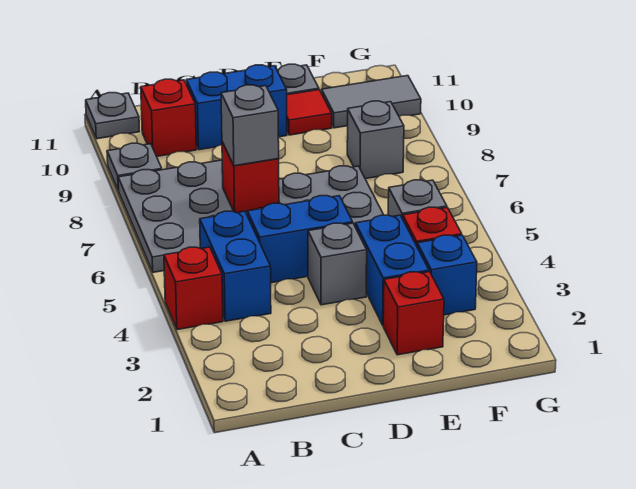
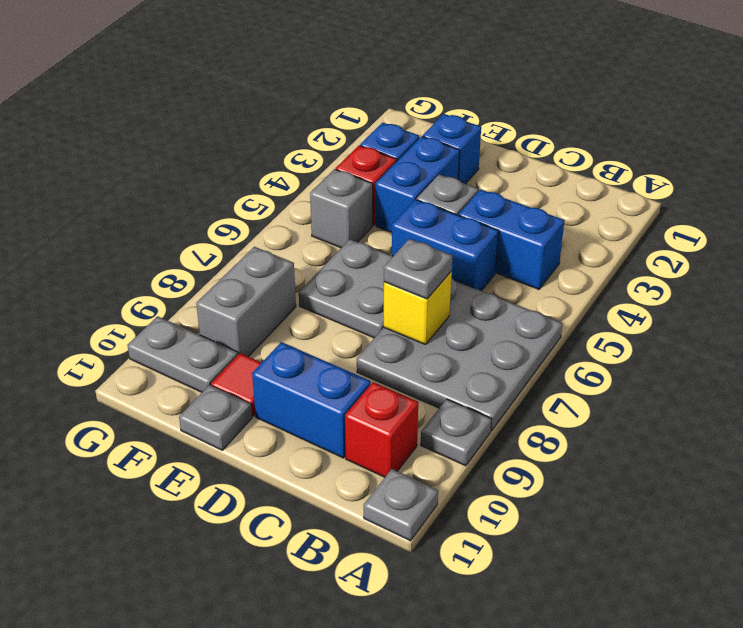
red 1x1 brick [164,247,223,330] -> none
blue 1x2 brick [200,211,271,321] -> blue 1x2 brick turned to [459,190,564,289]
red 1x1 brick [222,142,279,213] -> yellow 1x1 brick [384,271,452,345]
grey 1x1 brick [221,85,279,166] -> grey 1x1 plate [384,239,452,299]
red 1x1 brick [383,272,444,355] -> blue 1x1 brick [423,114,481,184]
grey 1x1 brick [347,101,404,179] -> grey 1x2 brick [196,247,296,357]
grey 1x2 tile [322,76,421,128] -> grey 1x2 plate [128,316,238,392]

